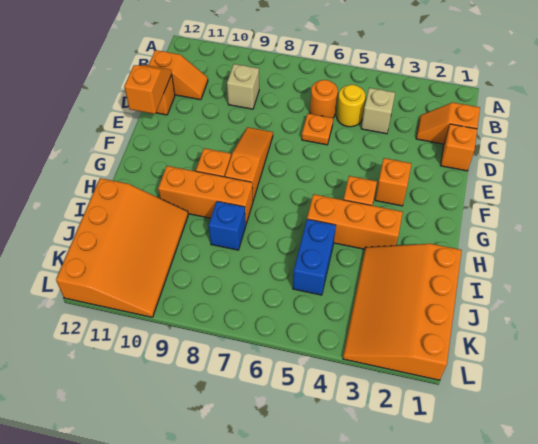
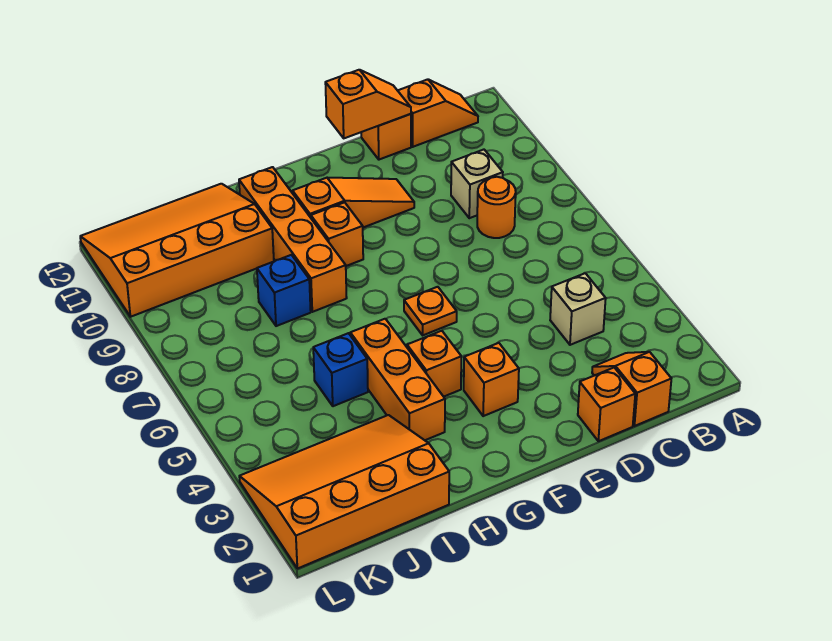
yellow 1x1 round brick [337,85,365,127] -> none
orange 1x1 round brick [310,80,338,118] -> orange 1x1 round brick moved to [477,177,516,238]
orange 1x2 slope [149,50,208,100] -> orange 1x2 slope turned to [398,79,478,147]
orange 1x1 plate [302,113,333,145] -> orange 1x1 plate moved to [404,287,457,335]
orange 1x3 slope [225,127,273,200] -> orange 1x3 slope moved to [293,178,414,227]
orange 1x3 brick [158,166,253,224] -> orange 1x4 brick [239,167,347,312]
blue 1x2 brick [293,219,336,295] -> blue 1x1 brick [313,333,368,406]
orange 3x4 slope [56,178,188,317] -> orange 3x4 slope turned to [80,184,274,317]

